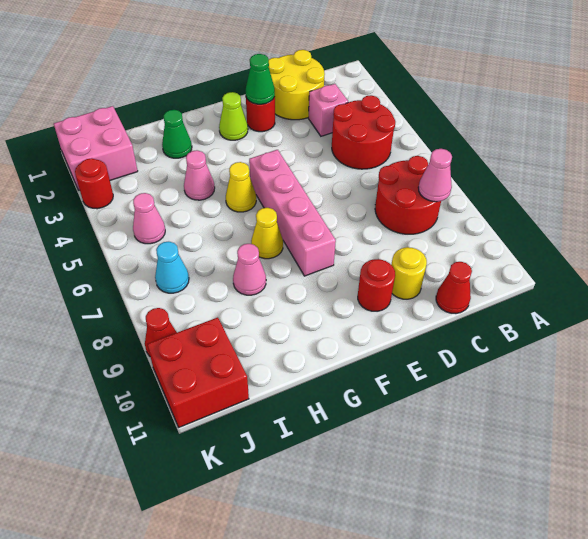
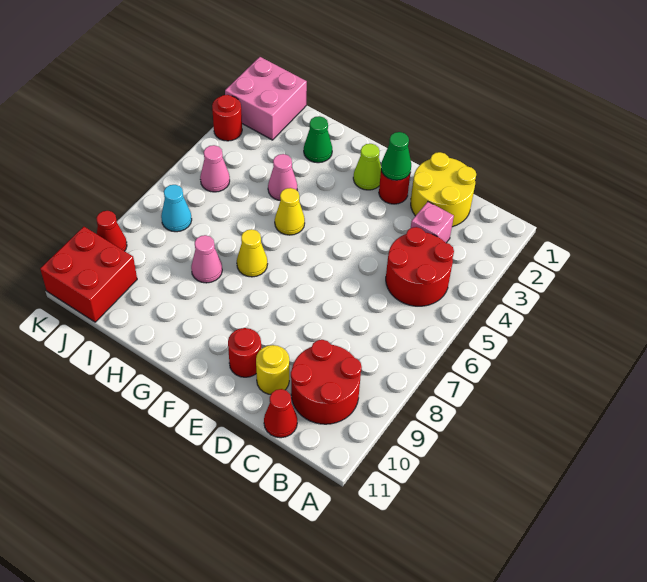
red 2x2 round brick [375,156,441,234] -> red 2x2 round brick moved to [291,340,362,424]
pink 1x1 cone [418,149,452,202] -> none
pink 1x4 brick [249,150,336,276] -> none

